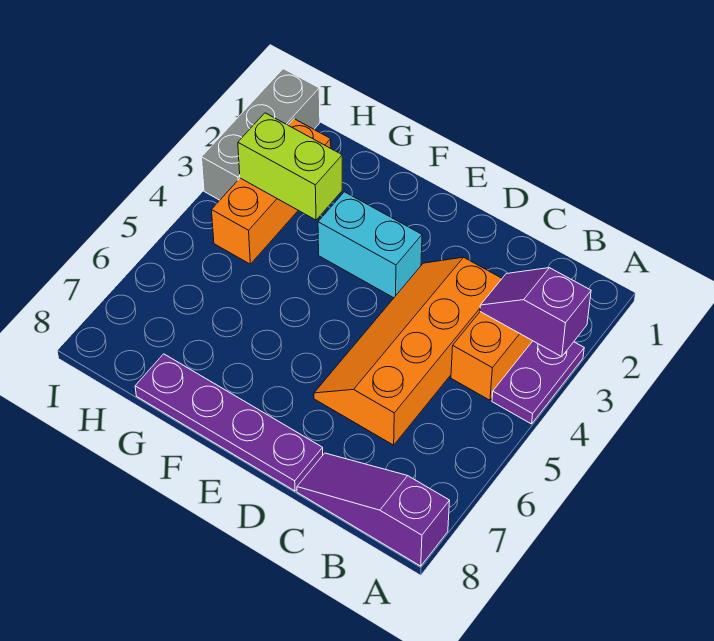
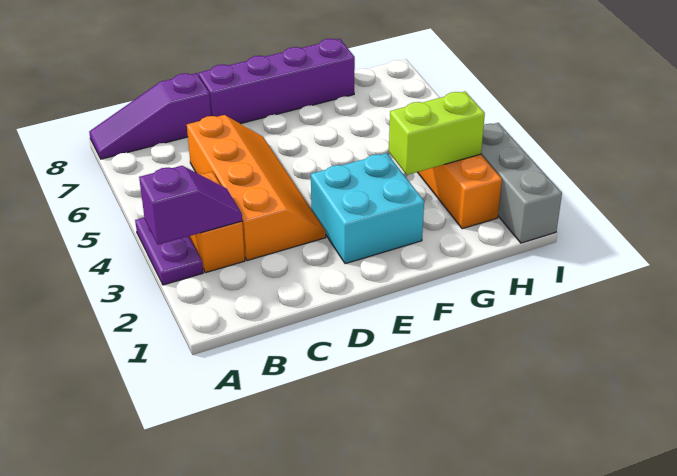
purple 1x3 slope [297,453,450,566] -> purple 1x3 slope turned to [89,73,211,159]
purple 1x4 plate [135,354,323,491] -> purple 1x4 brick [199,39,355,124]
cyan 1x2 brick [318,192,422,298] -> cyan 2x2 brick [311,153,424,264]

